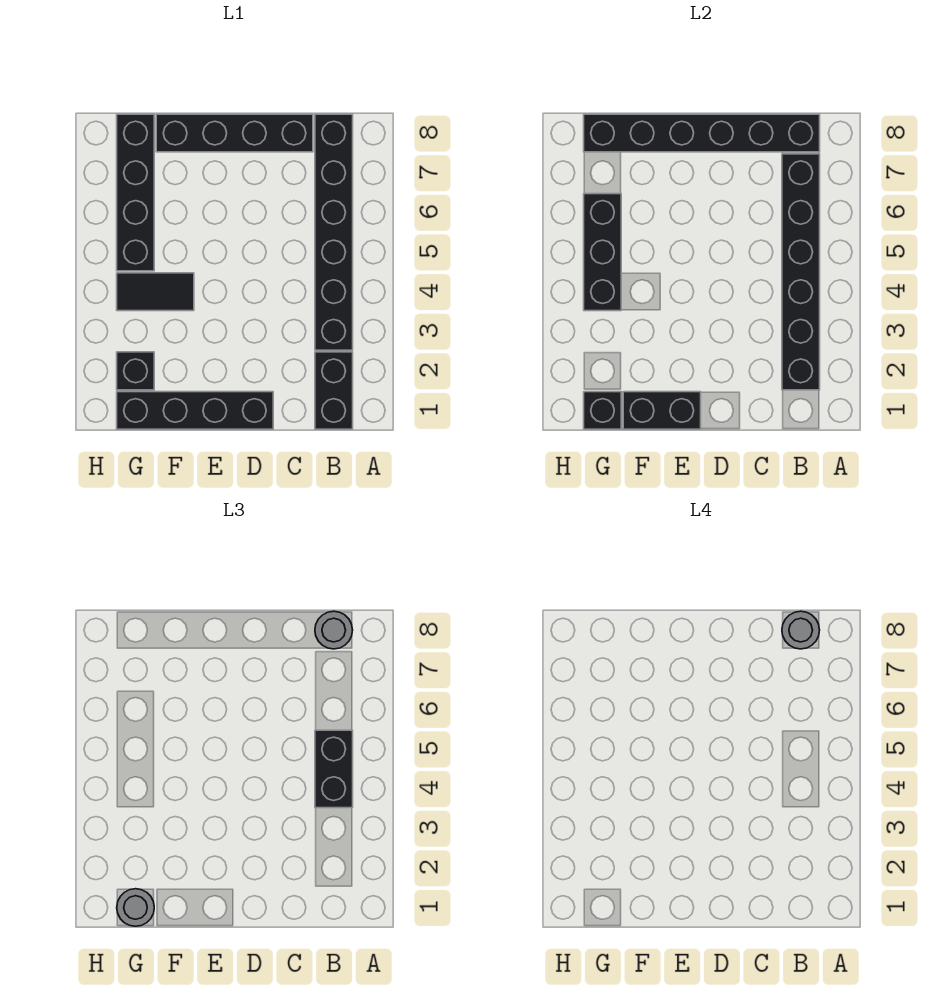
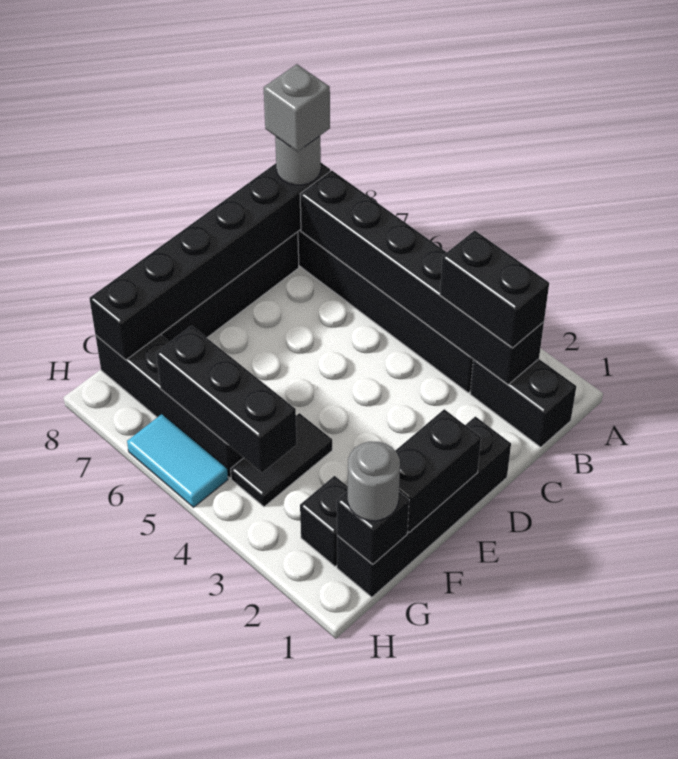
black 1x2 brick [315,730,353,808] -> black 1x2 brick moved to [440,231,549,348]
grey 1x1 round brick [782,611,820,649] -> grey 1x1 brick [264,64,330,152]
none -> cyan 1x2 tile [127,414,228,507]

